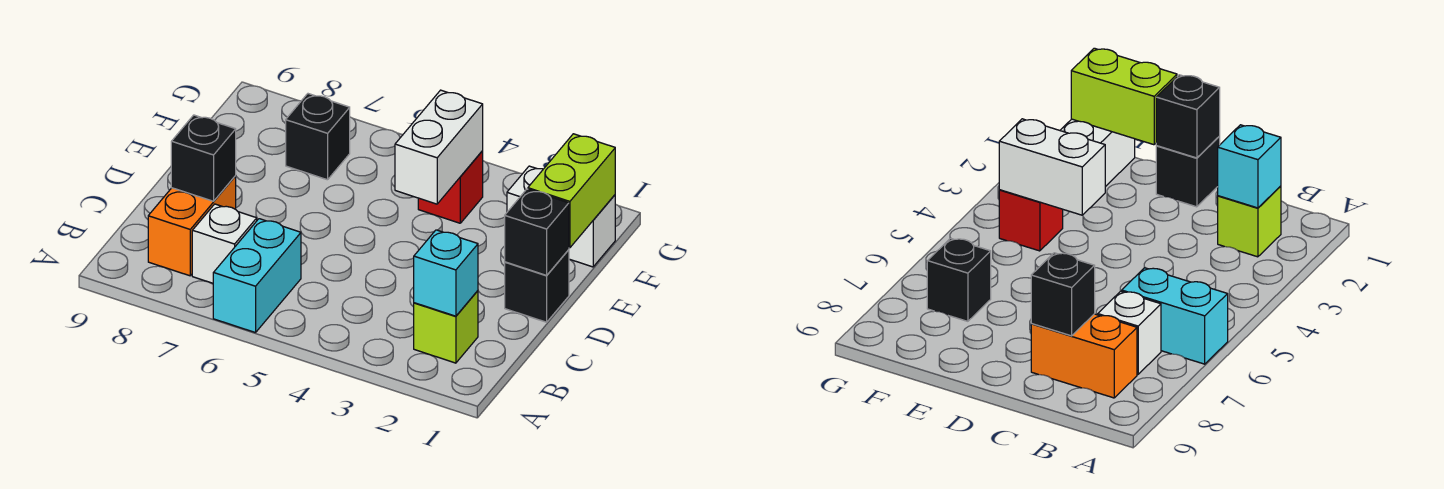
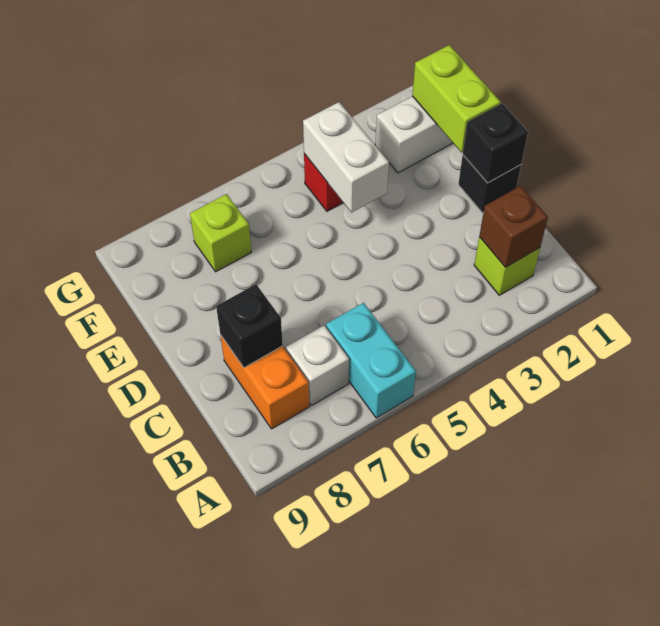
cyan 1x1 brick [414,230,478,316] -> brown 1x1 brick [479,186,548,267]
black 1x1 brick [286,94,350,180] -> lime 1x1 brick [190,194,251,272]

